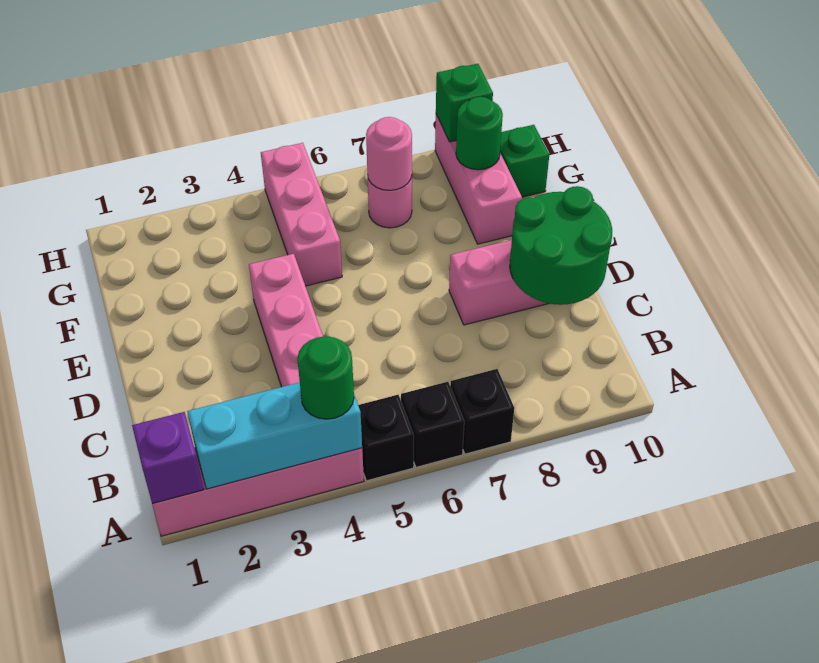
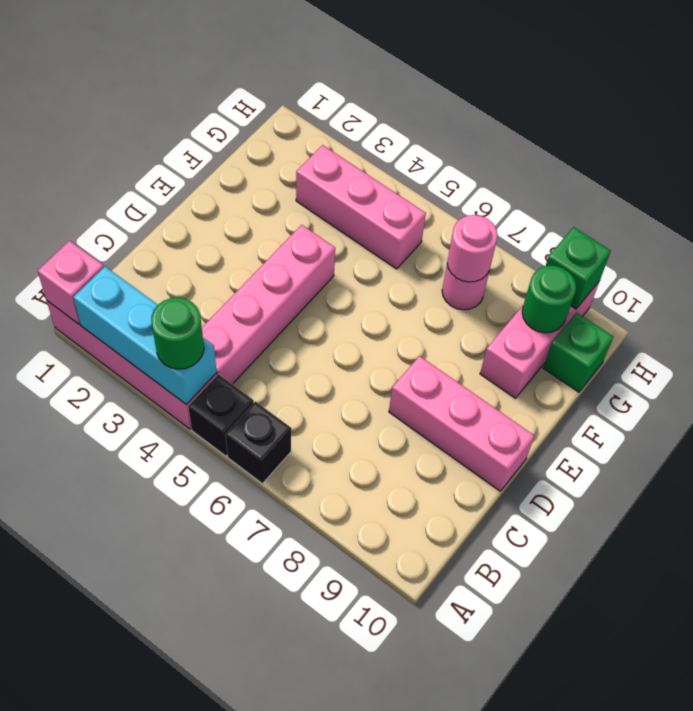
purple 1x1 brick [132,412,204,504] -> pink 1x1 brick [37,241,104,324]
black 1x1 brick [450,369,514,454] -> none
green 2x2 round brick [510,186,612,305] -> none
pink 1x3 brick [261,143,342,286] -> pink 1x3 brick turned to [296,145,426,269]

